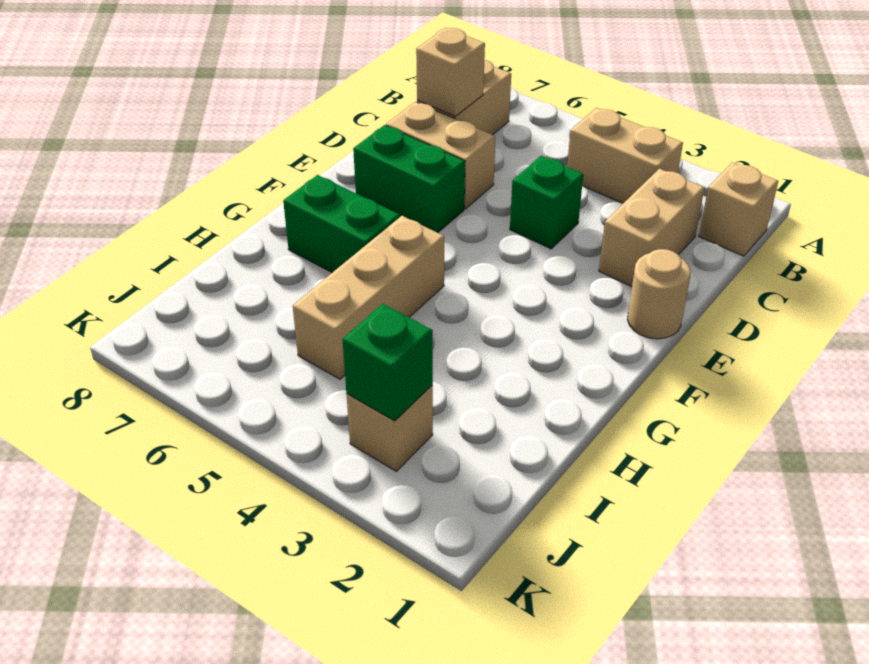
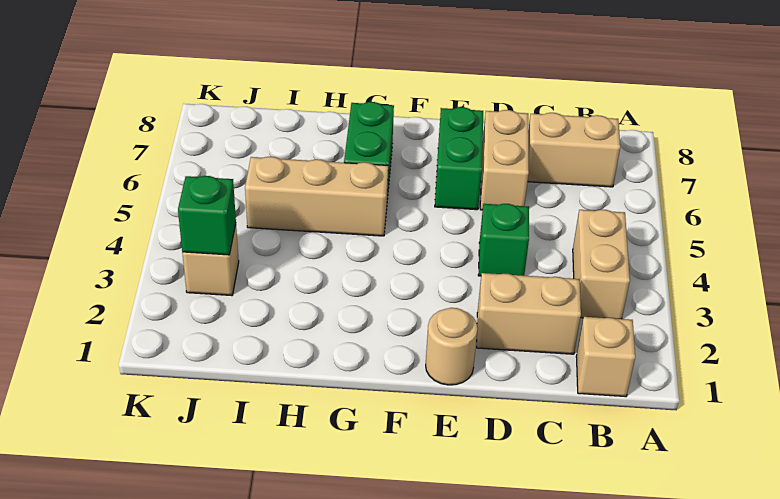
tan 1x1 brick [416,28,485,116] -> none

